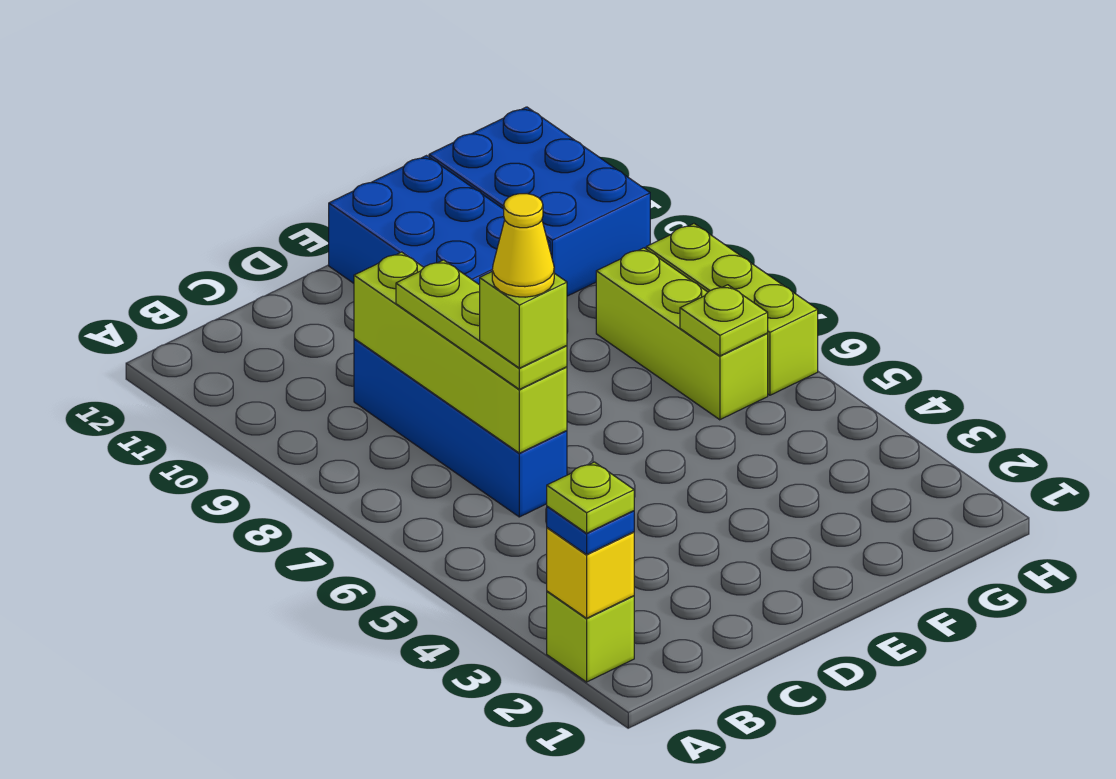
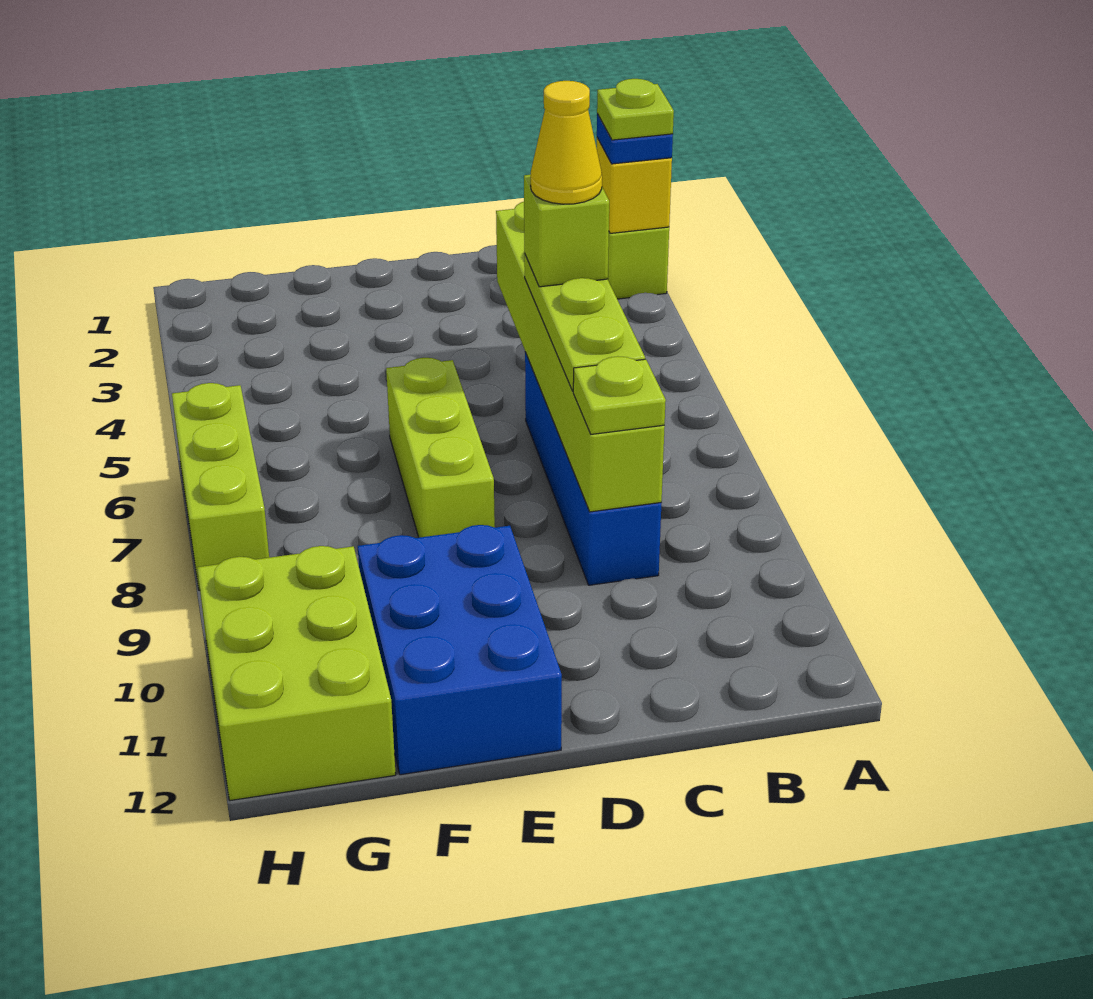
lime 1x4 brick [354,252,567,453] -> lime 1x6 brick [496,202,665,512]
lime 1x3 brick [596,248,768,420] -> lime 1x3 brick moved to [386,358,495,538]
lime 1x1 plate [680,285,768,356] -> lime 1x1 plate moved to [573,356,666,434]
blue 2x3 brick [429,107,650,296] -> lime 2x3 brick [197,546,396,801]

